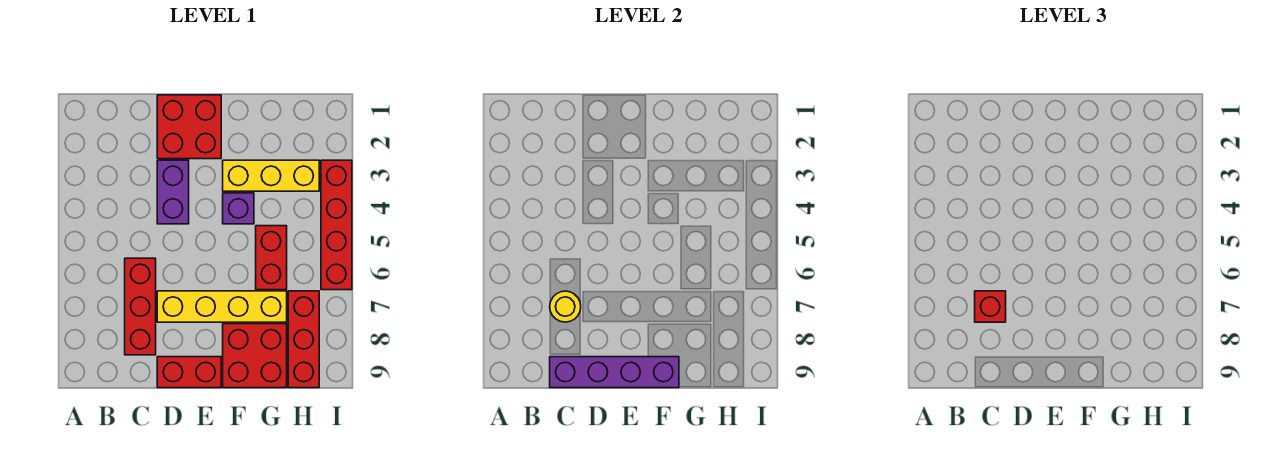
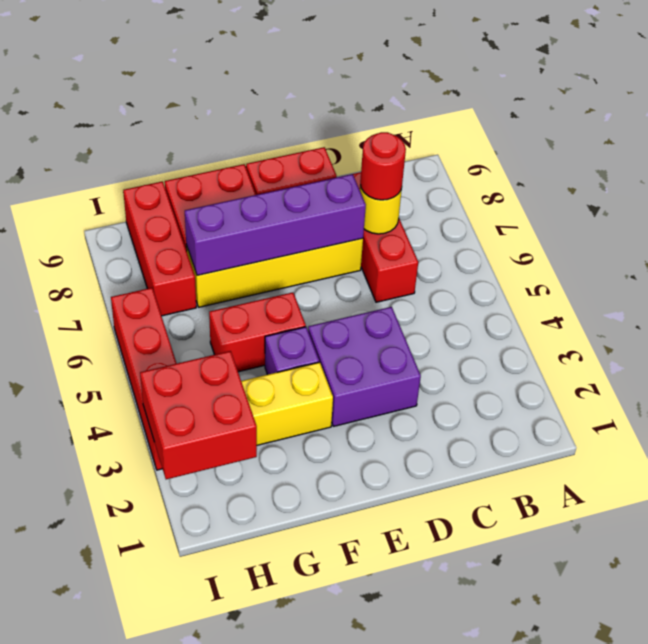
red 1x1 brick [975,291,1006,322] -> red 1x1 round brick [360,132,406,200]
purple 1x4 brick [550,357,679,388] -> purple 1x4 brick moved to [185,174,366,275]
red 2x2 brick [157,95,221,159] -> red 2x2 brick moved to [140,351,257,479]
purple 1x2 brick [157,160,189,224] -> purple 2x2 brick [308,307,421,426]
red 1x2 brick [256,226,287,290] -> red 1x2 brick turned to [209,292,306,372]

